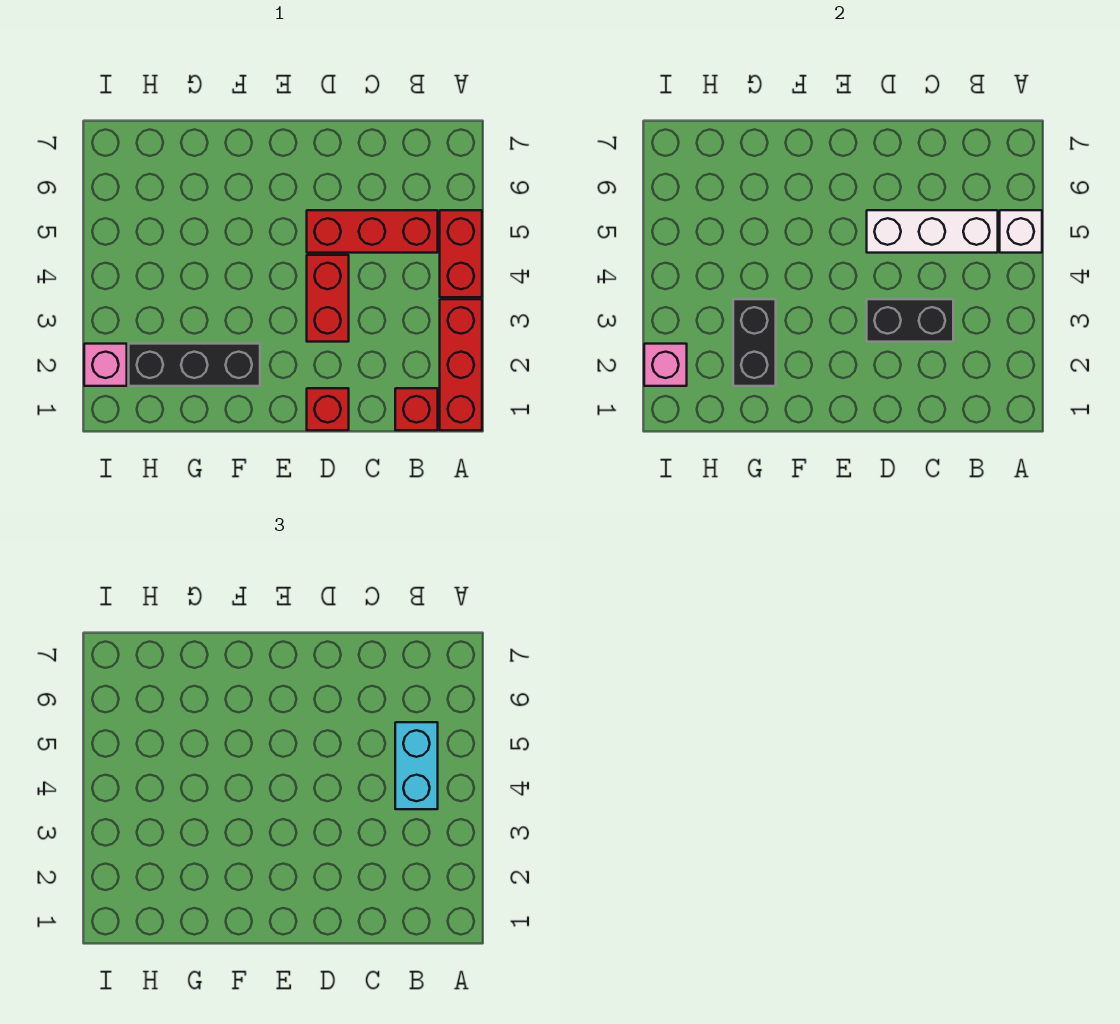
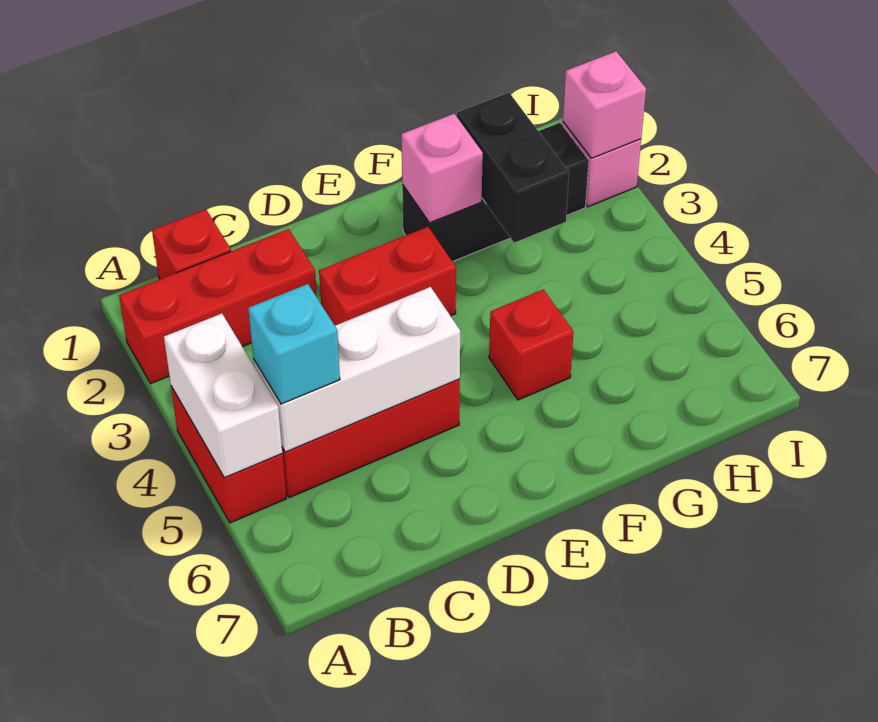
red 1x3 brick [440,299,482,430] -> red 1x3 brick turned to [119,229,317,384]
white 1x1 brick [1000,210,1042,253] -> white 1x2 brick [164,313,282,478]
cyan 1x2 brick [395,722,438,809] -> cyan 1x1 brick [248,284,340,404]
black 1x2 brick [867,299,953,342] -> none
red 1x1 brick [307,388,349,430] -> red 1x1 brick moved to [489,290,574,400]
red 1x2 brick [307,255,349,342] -> red 1x2 brick turned to [319,227,456,325]
none -> pink 1x1 brick [401,114,483,223]

